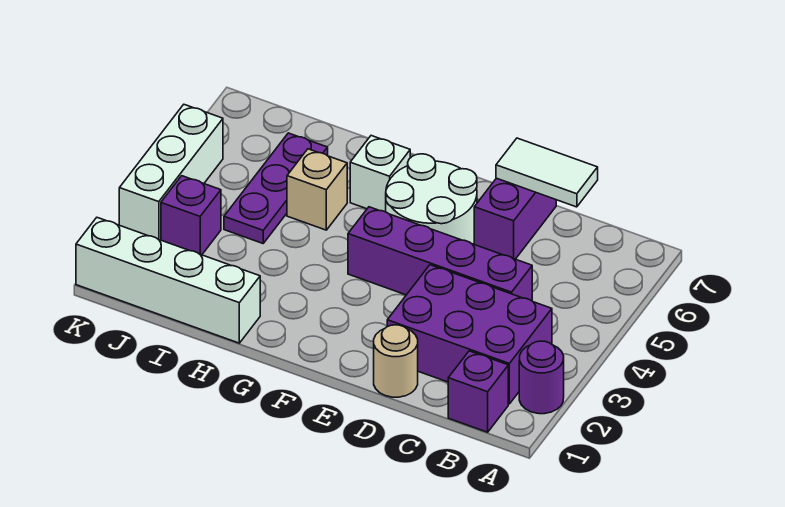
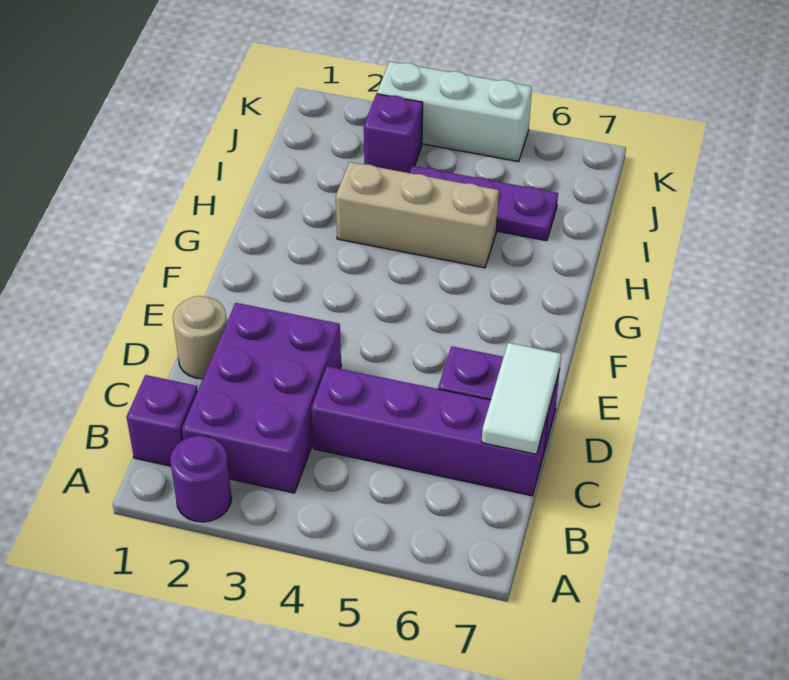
purple 1x4 brick [348,207,532,301] -> purple 1x4 brick turned to [311,366,548,496]
white 2x2 round brick [386,154,477,244] -> none
white 1x1 brick [350,136,410,212] -> none
white 1x4 brick [76,218,260,343] -> none
tan 1x1 brick [287,149,347,230] -> tan 1x3 brick [336,162,499,268]

